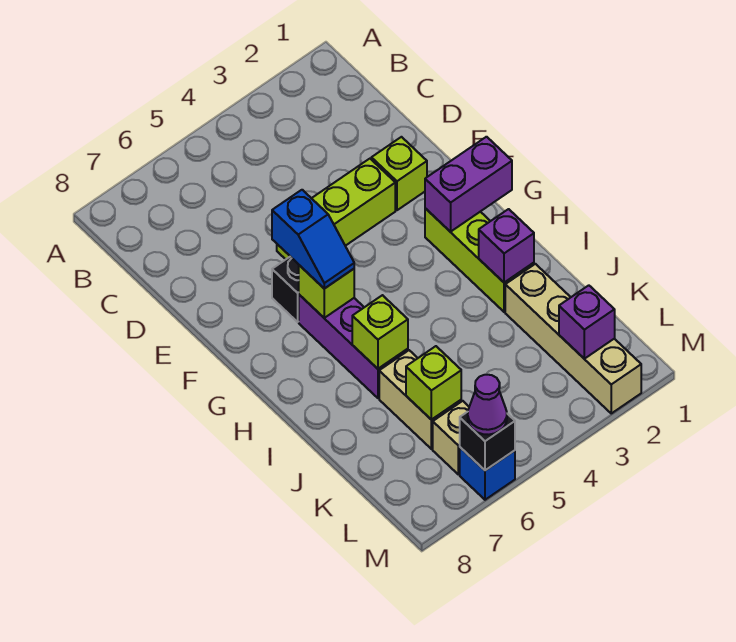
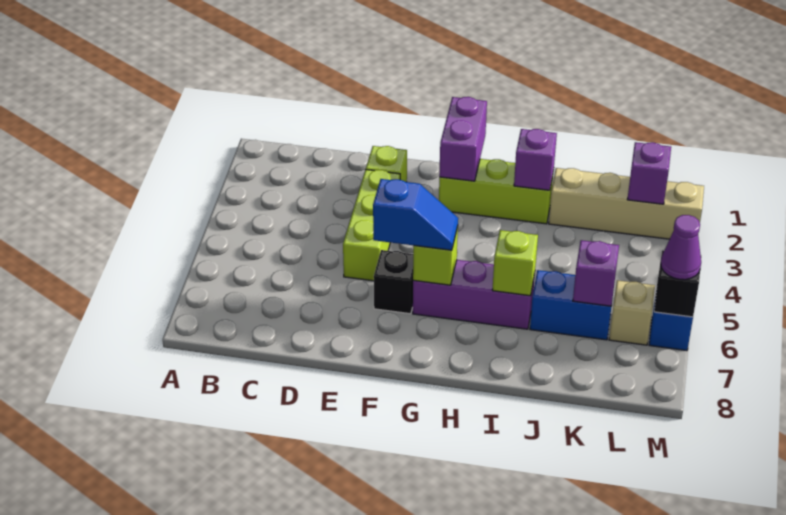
tan 1x2 brick [379,350,461,449] -> blue 1x2 brick [530,270,612,340]
lime 1x1 brick [406,346,461,420] -> purple 1x1 brick [573,240,619,306]

